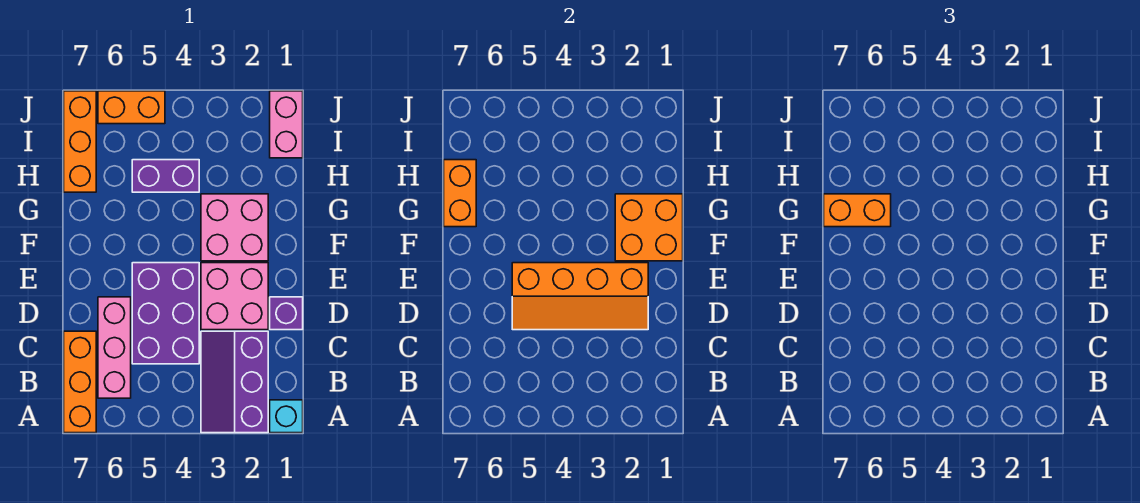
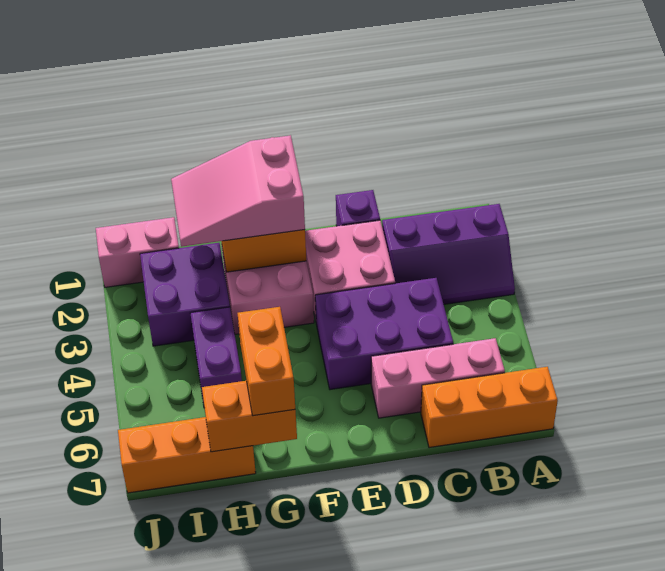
cyan 1x1 brick [270,400,303,433] -> none
orange 2x4 slope [512,263,648,330] -> none
none -> pink 2x3 slope [171,135,305,247]
none -> purple 2x2 brick [140,243,230,346]
orange 1x2 brick [98,91,165,124] -> none

